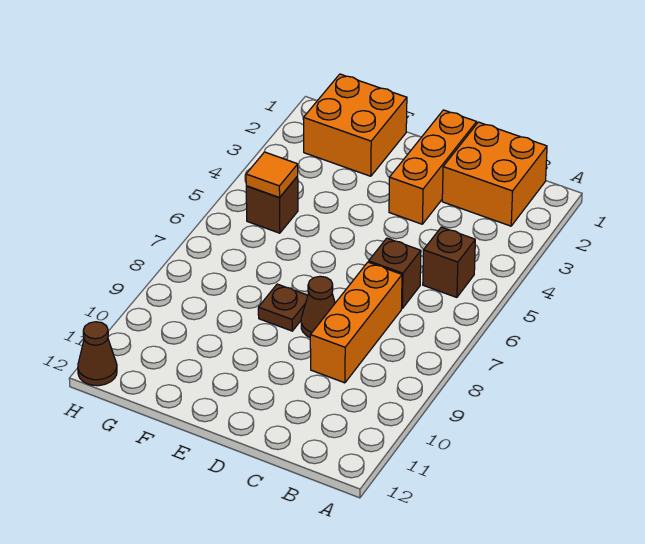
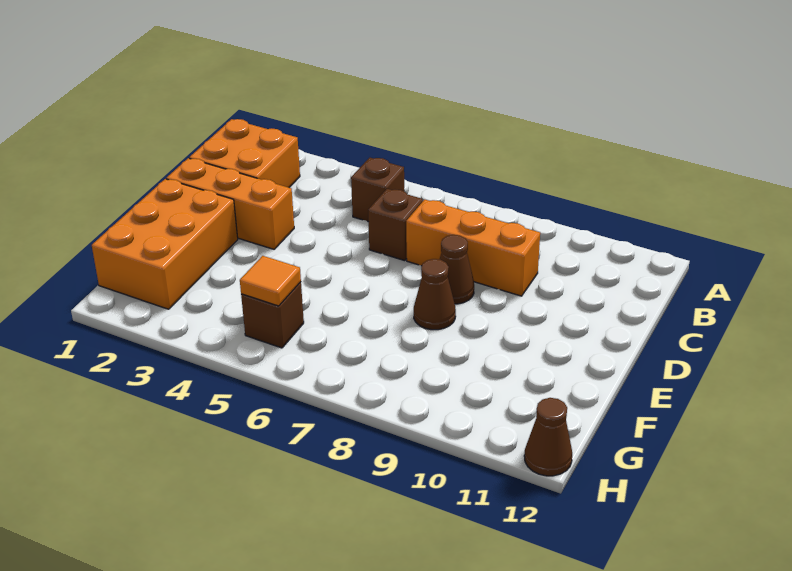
brown 1x1 plate [258,284,308,331] -> brown 1x1 cone [414,259,456,330]
orange 2x2 brick [303,74,407,176] -> orange 2x3 brick [92,179,238,309]

